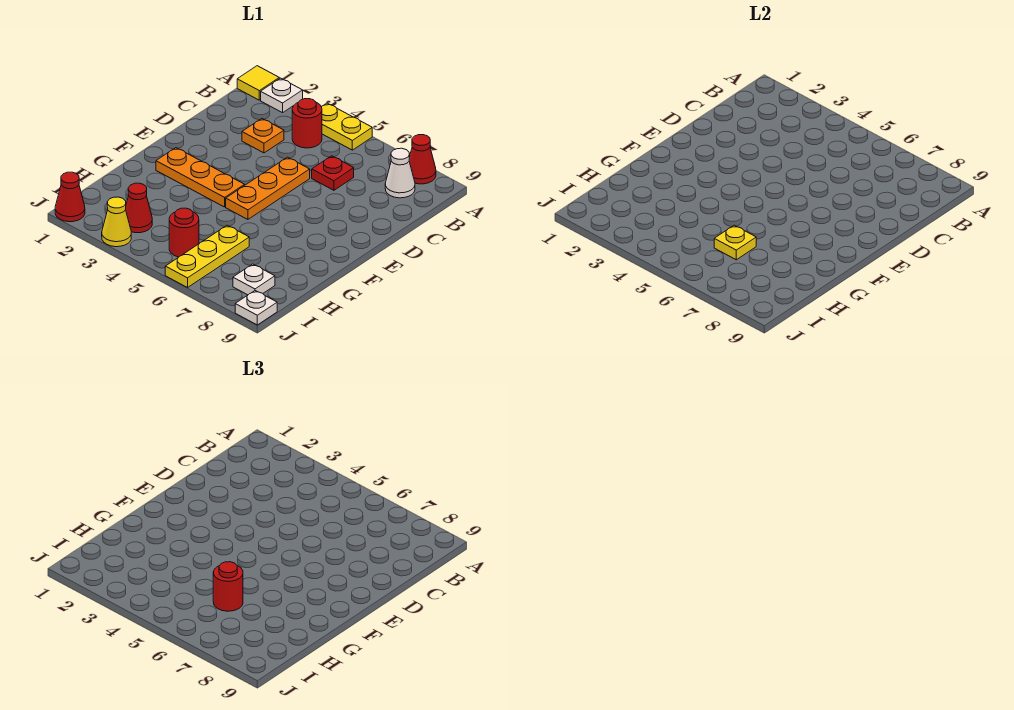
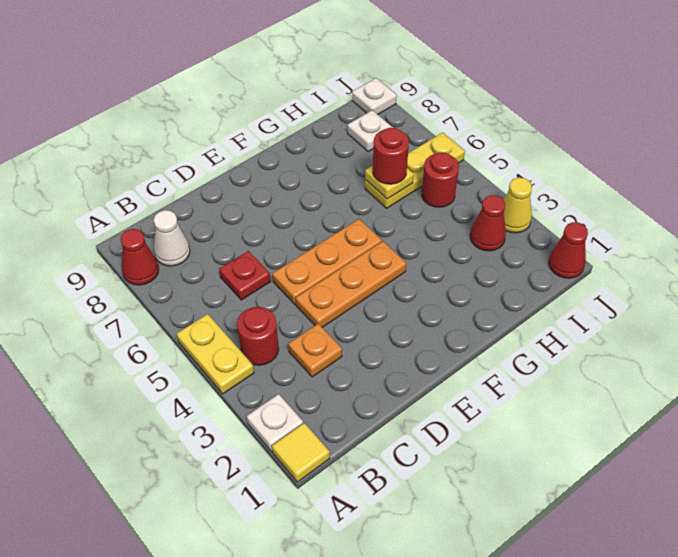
orange 1x3 plate [156,148,245,207] -> orange 1x3 plate turned to [296,241,406,327]

